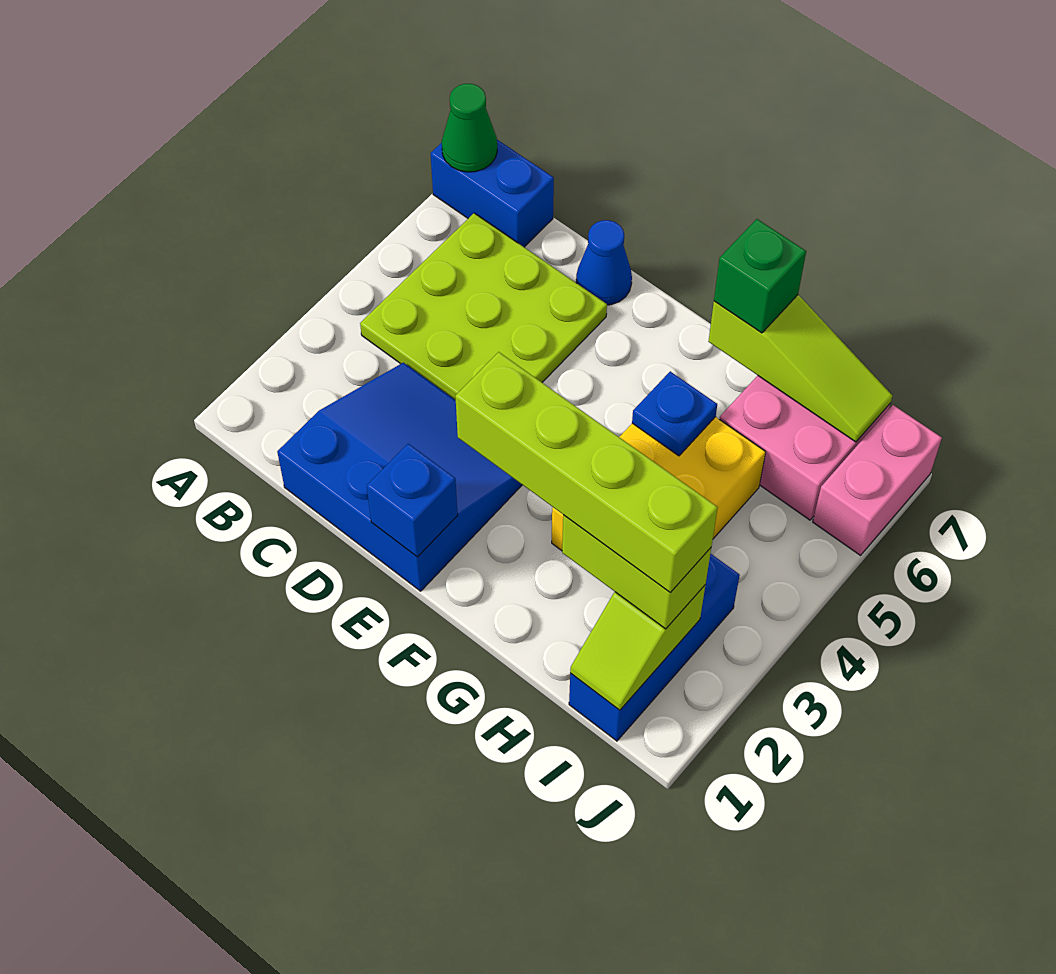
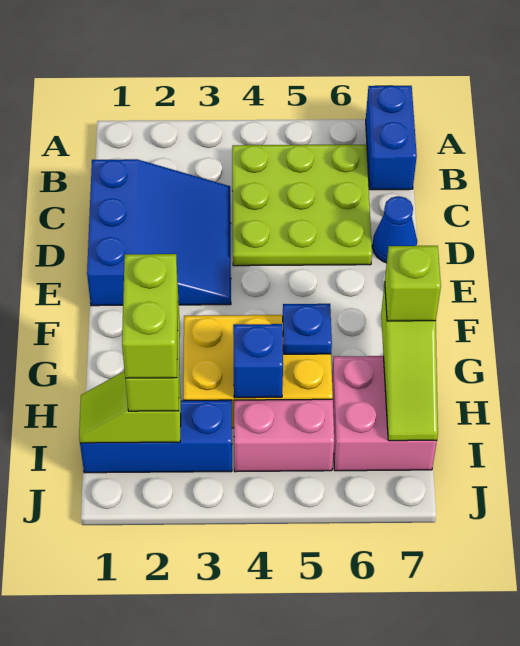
green 1x1 cone [442,84,497,172] -> none
blue 1x1 brick [367,444,458,557] -> blue 1x1 brick moved to [233,324,283,398]
lime 1x4 brick [455,352,718,593] -> lime 1x2 brick [122,254,178,378]
green 1x1 brick [714,219,806,333] -> lime 1x1 brick [385,246,441,321]
pink 1x2 brick [813,405,942,555] -> pink 1x2 brick moved to [234,399,334,472]

